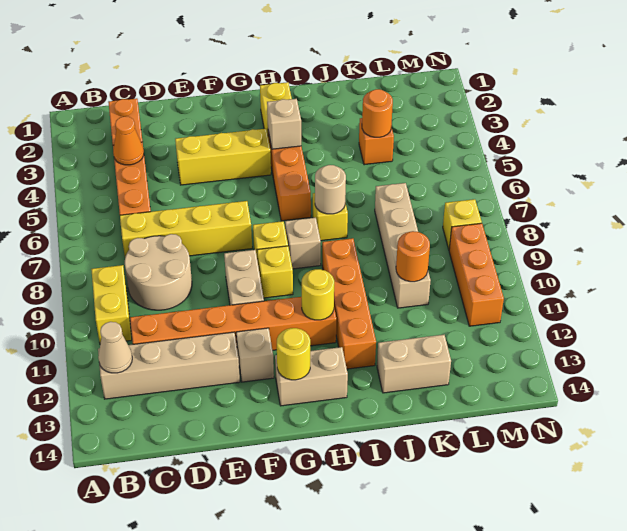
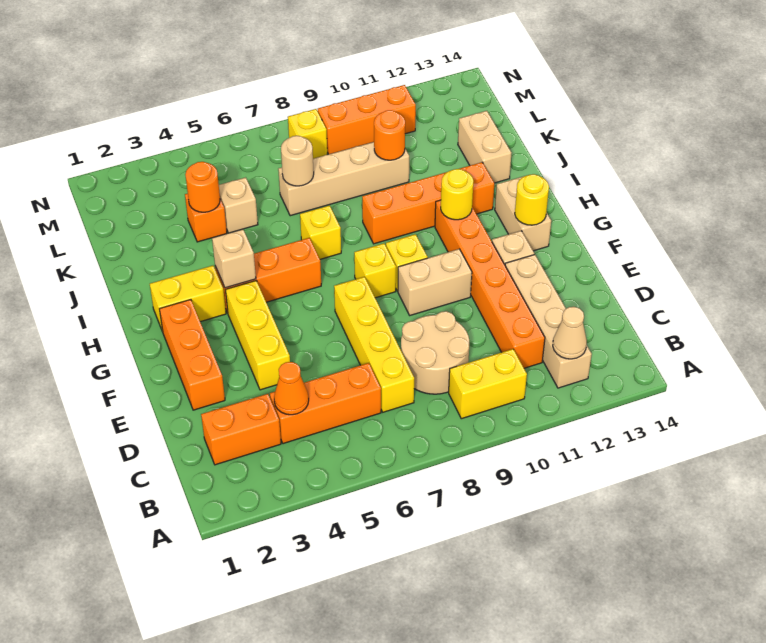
none -> orange 1x3 brick [160,300,225,410]
tan 1x1 brick [285,218,321,269] -> tan 1x1 brick moved to [219,177,258,233]
tan 1x1 round brick [315,165,346,214] -> tan 1x1 round brick moved to [281,136,314,186]

